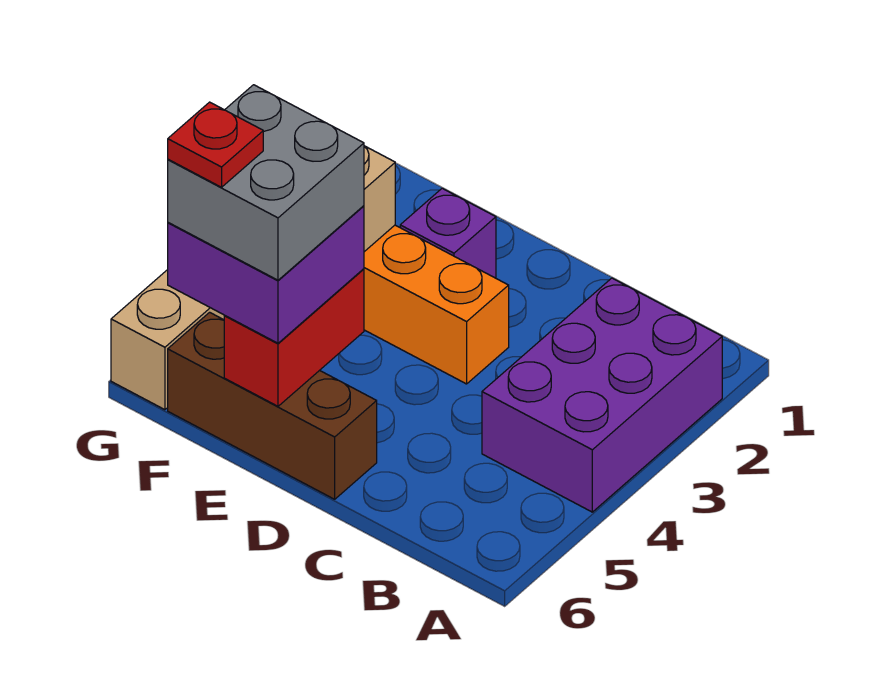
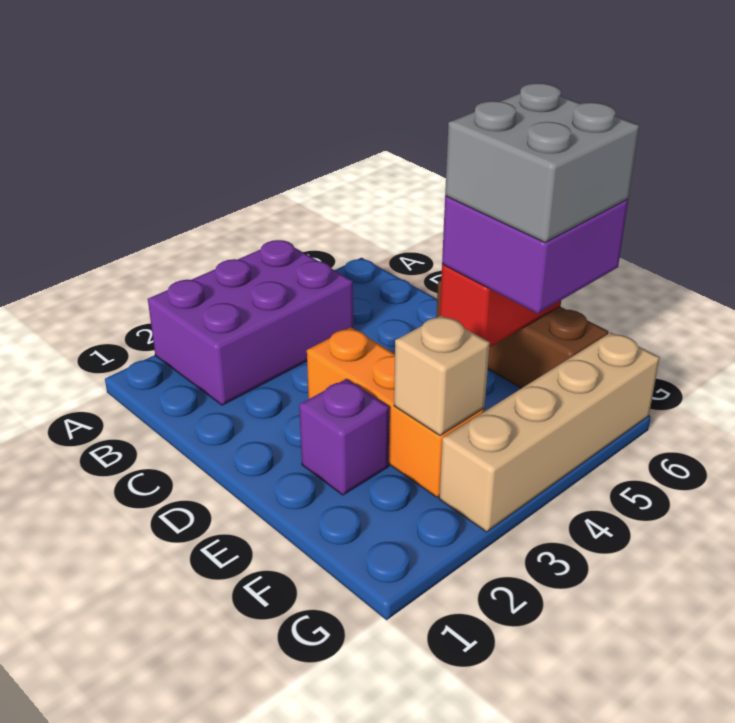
red 1x1 plate [168,102,263,187] -> none

